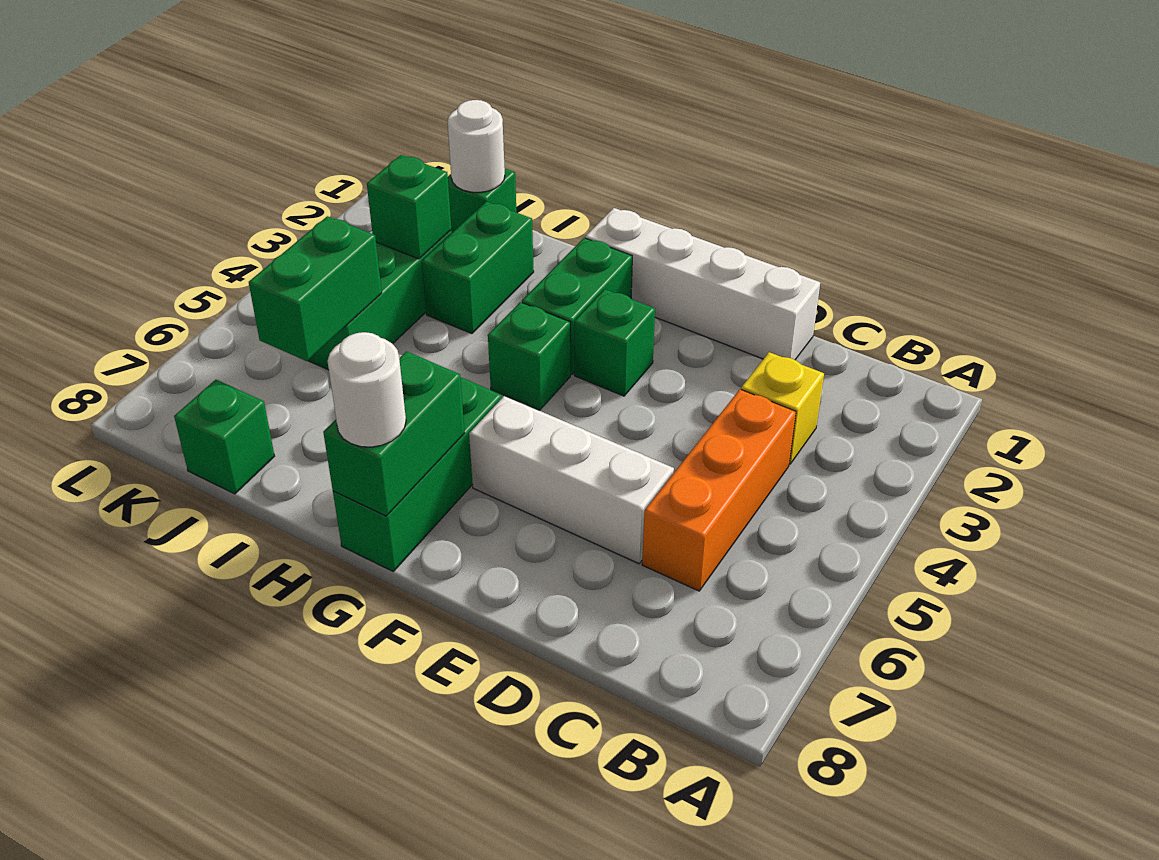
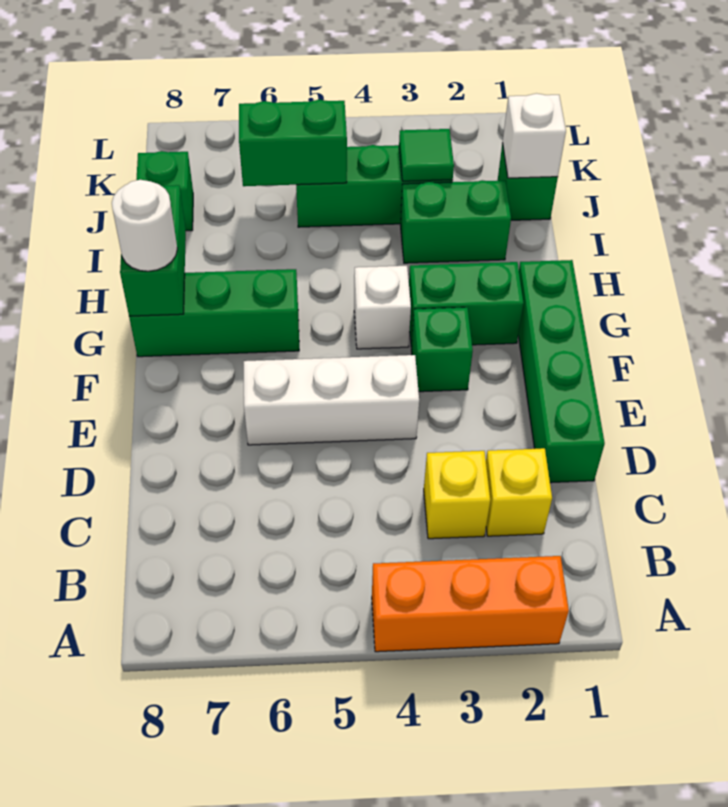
none -> yellow 1x1 brick [486,448,552,536]
orange 1x3 brick [642,389,796,591] -> orange 1x3 brick moved to [372,556,569,652]
white 1x4 brick [585,208,820,360] -> green 1x4 brick [518,260,605,483]
white 1x3 brick [469,396,674,564] -> white 1x3 brick turned to [244,355,419,445]
green 1x1 brick [488,302,570,410] -> white 1x1 brick [354,266,411,349]
green 1x2 brick [323,351,464,516] -> green 1x2 brick turned to [120,185,186,316]
white 1x1 round brick [447,100,505,192] -> white 1x1 brick [503,93,566,178]
green 1x1 brick [367,155,451,259] -> green 1x1 tile [399,129,454,181]

